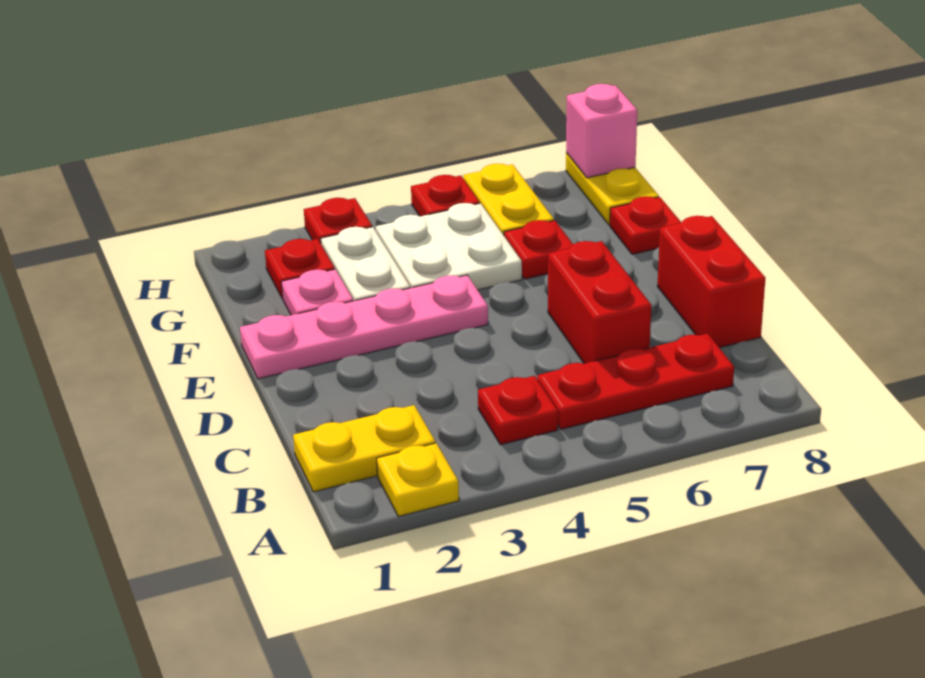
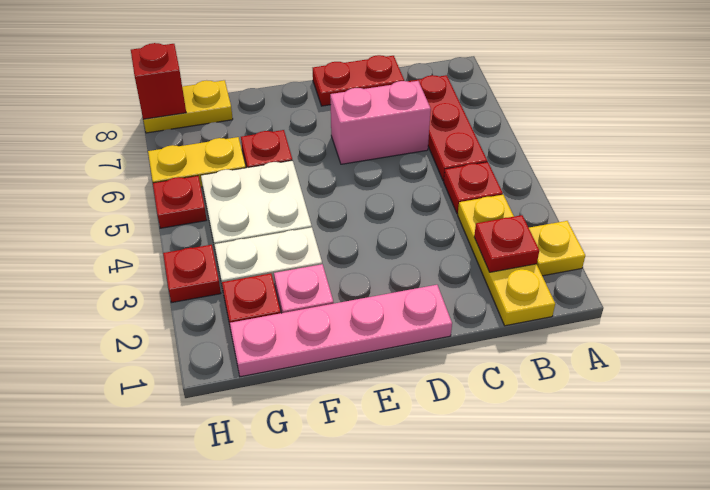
yellow 1x2 plate [293,405,435,492] -> yellow 1x3 plate [458,195,555,326]
red 1x2 brick [548,241,651,364] -> pink 1x2 brick [330,81,431,164]
red 1x2 brick [657,216,765,348] -> red 1x2 plate [313,55,404,106]
pink 1x4 plate [240,275,488,379] -> pink 1x4 plate turned to [230,285,452,377]
red 1x1 plate [610,196,682,254] -> red 1x1 plate moved to [474,215,539,272]
pink 1x1 brick [566,84,637,178] -> red 1x1 brick [131,43,186,120]

